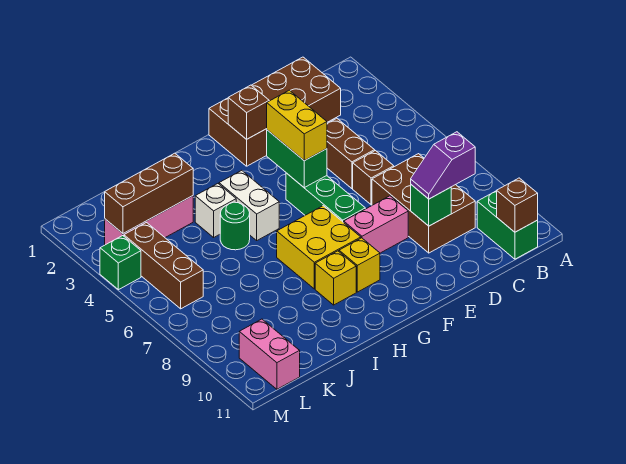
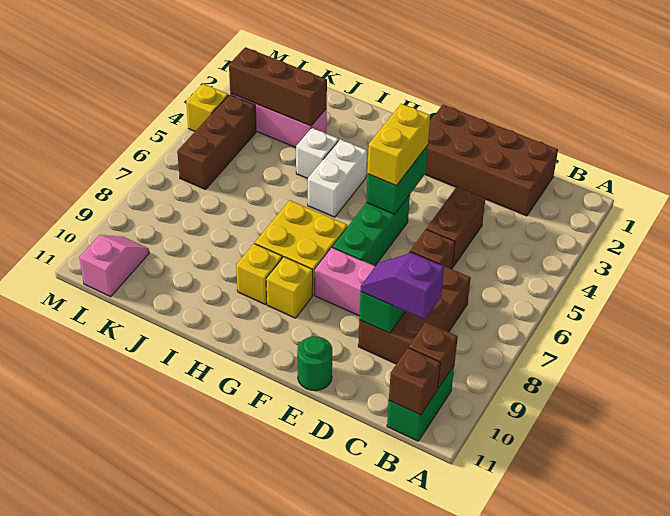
brown 1x1 brick [228,85,269,139] -> brown 1x1 brick moved to [409,322,458,388]
green 1x1 round brick [220,202,250,250] -> green 1x1 round brick moved to [297,336,332,391]
pink 1x2 brick [239,319,300,389] -> pink 1x2 slope [79,235,149,297]
green 1x1 brick [100,236,141,290] -> yellow 1x1 brick [186,84,228,131]

